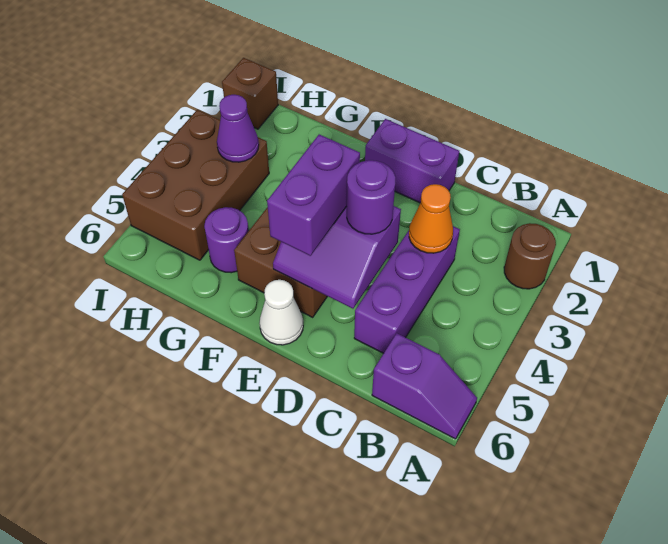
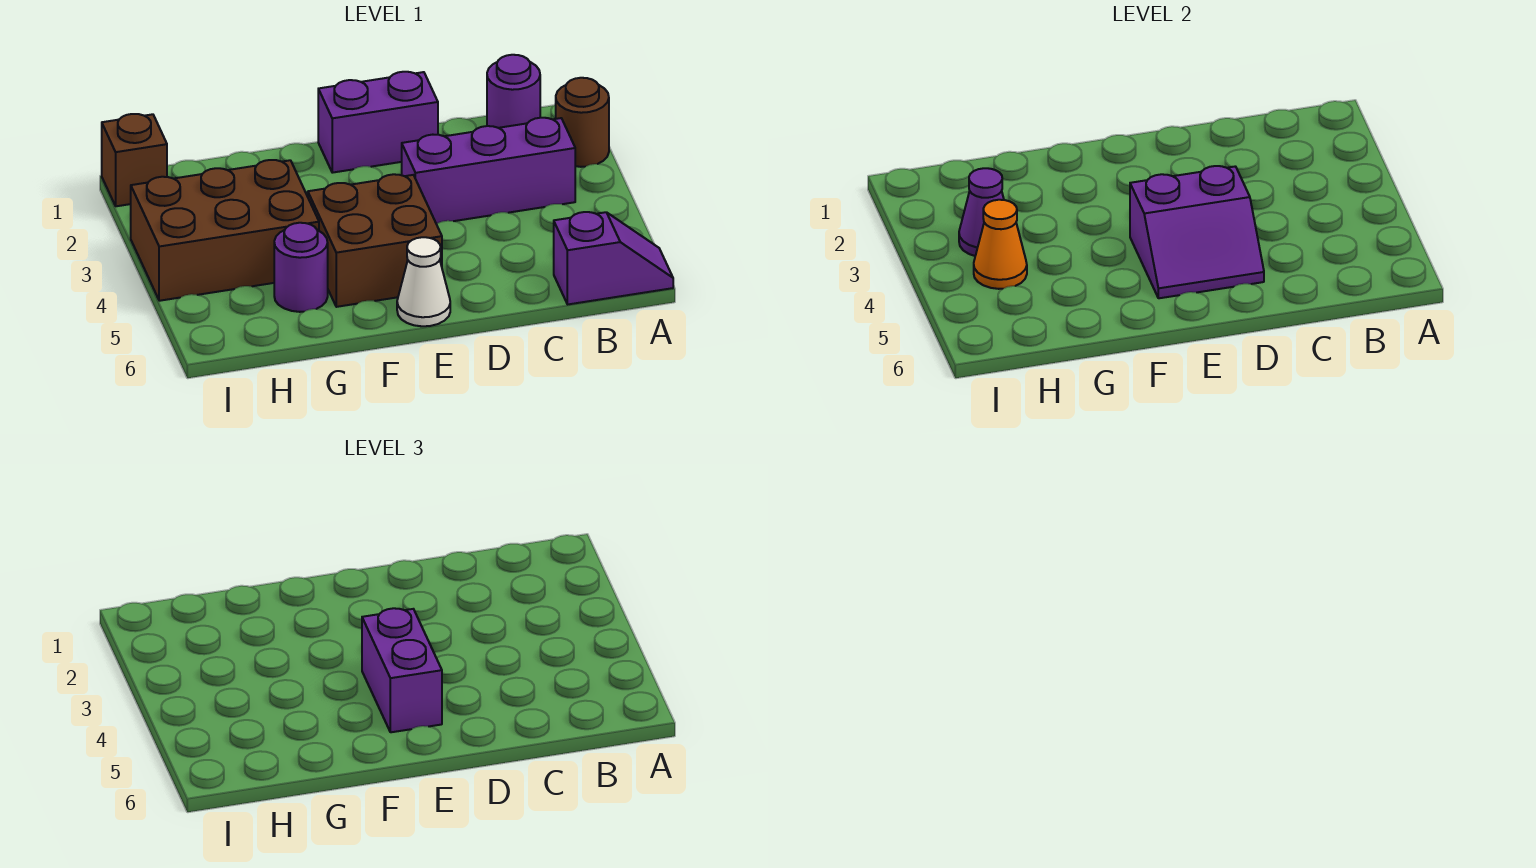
purple 1x3 brick [354,226,460,353] -> purple 1x3 brick turned to [402,118,575,224]
orange 1x1 cone [409,184,453,253] -> orange 1x1 cone moved to [974,200,1027,289]
purple 1x1 round brick [347,160,396,234] -> purple 1x1 round brick moved to [487,55,540,128]
brown 2x3 brick [122,110,269,260] -> brown 2x3 brick turned to [131,160,319,301]

